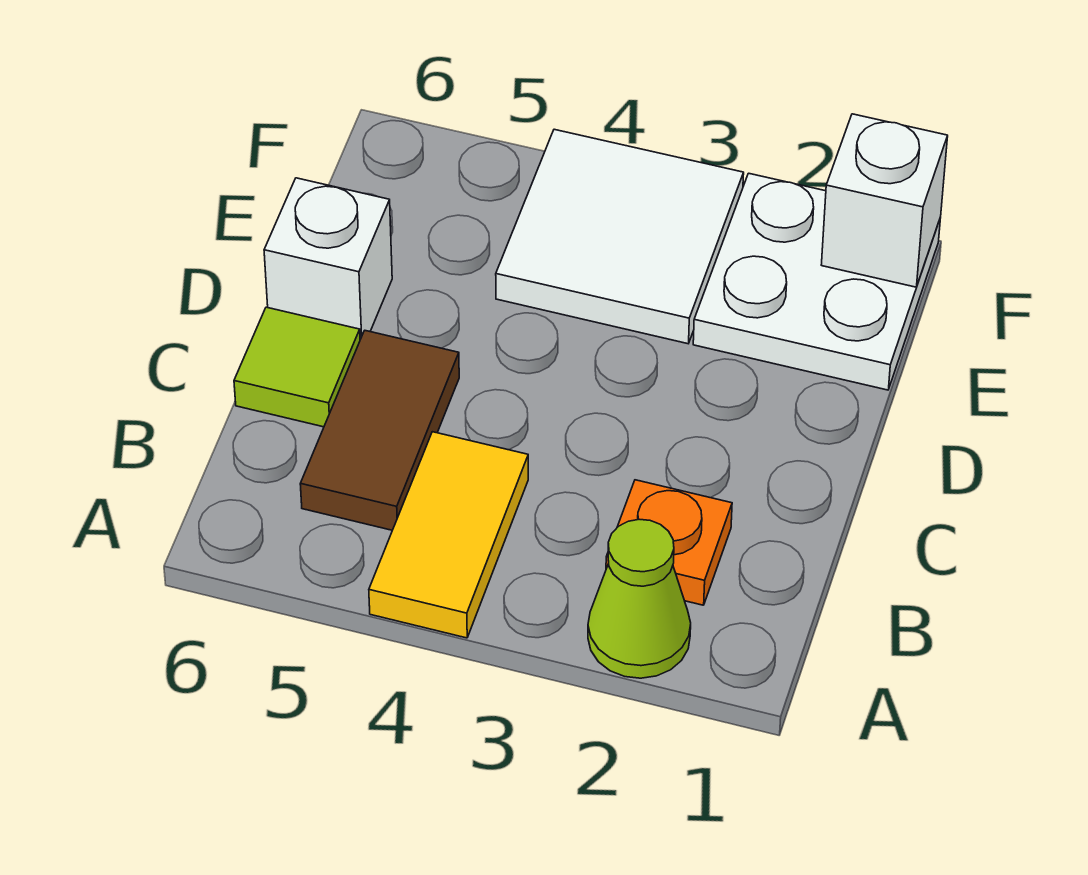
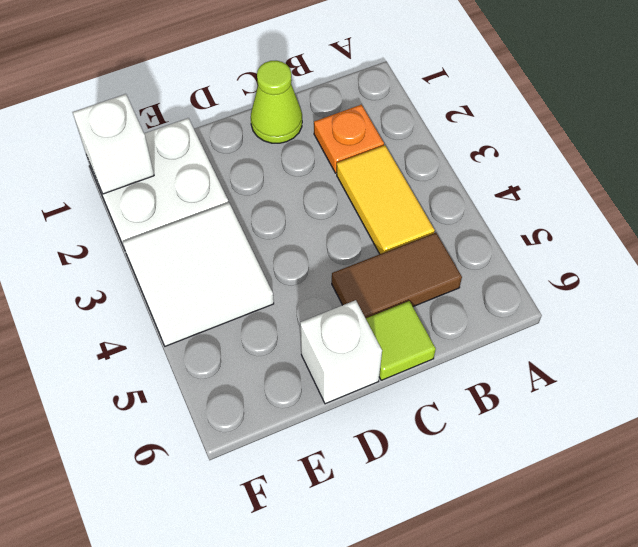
lime 1x1 cone [588,519,691,678] -> lime 1x1 cone moved to [251,61,302,143]
yellow 1x2 tile [369,432,528,638] -> yellow 1x2 tile turned to [337,145,435,254]

